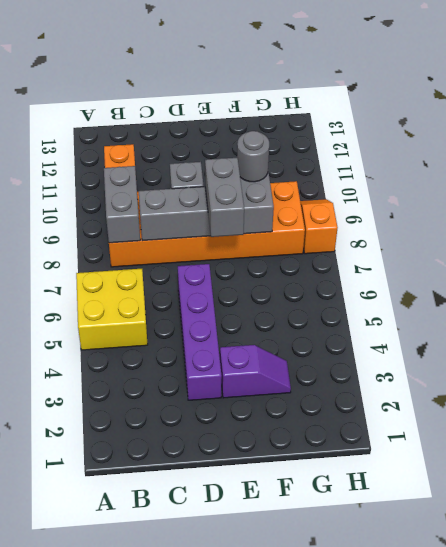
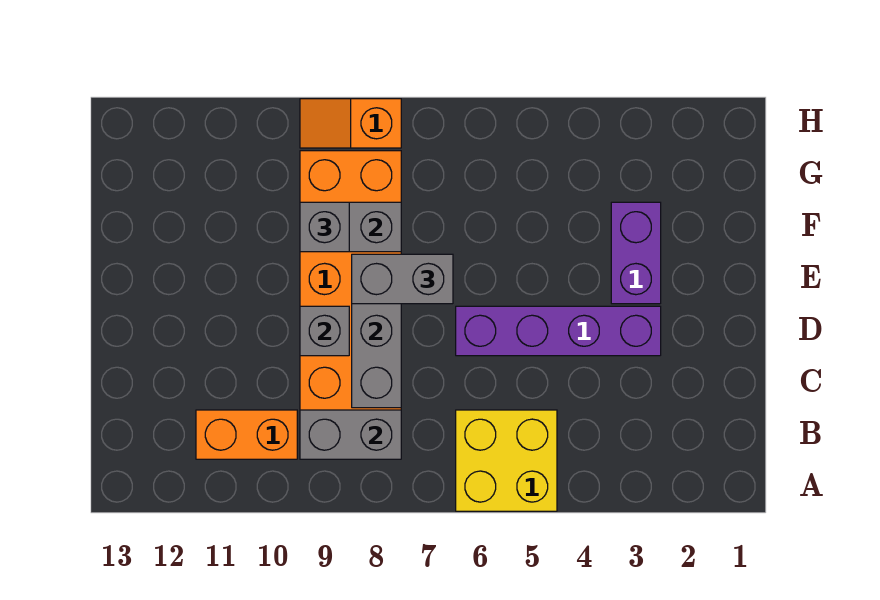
purple 1x2 slope [220,345,291,398] -> purple 1x2 brick [611,202,661,304]
grey 1x1 round brick [237,131,269,182] -> grey 1x1 brick [300,202,349,252]

